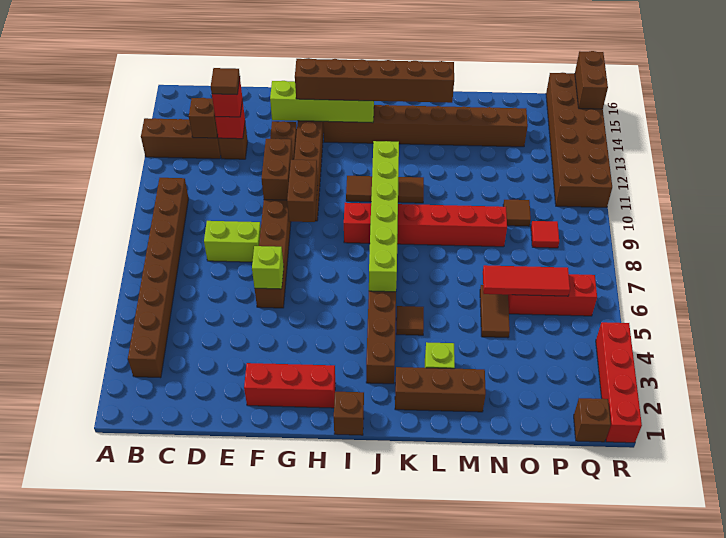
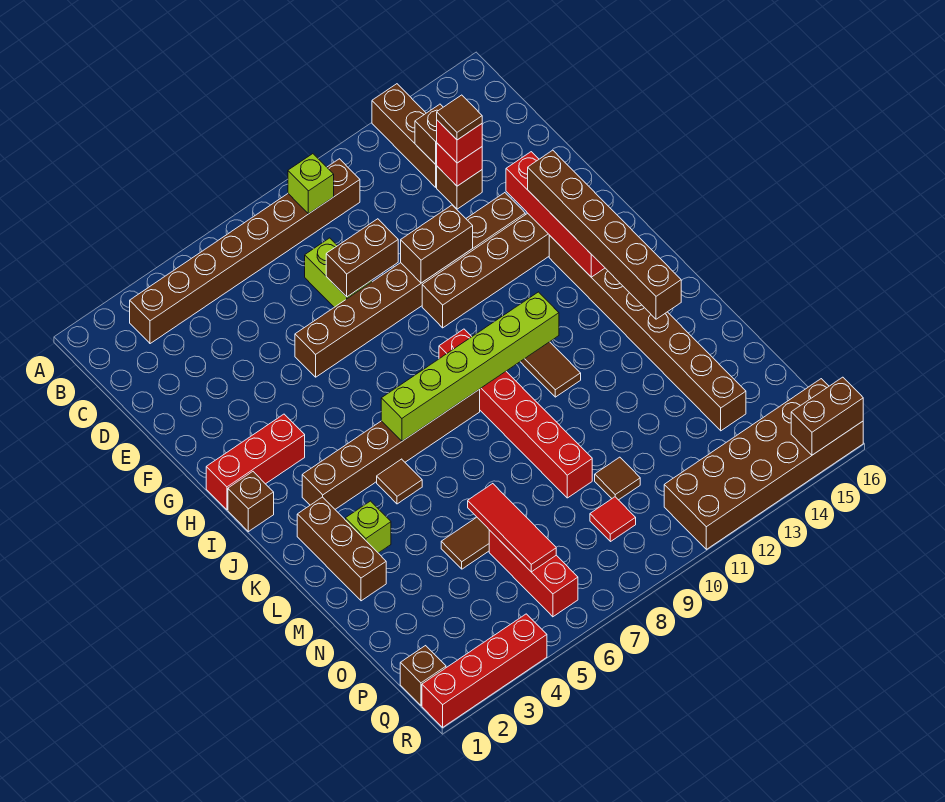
red 1x3 brick [244,363,336,408] -> red 1x3 brick turned to [206,414,305,510]
lime 1x1 brick [252,246,284,289] -> lime 1x1 brick moved to [288,154,334,214]
lime 1x4 brick [270,81,374,123] -> red 1x4 brick [506,152,605,277]
brown 1x2 brick [287,160,318,222] -> brown 1x2 brick moved to [326,219,398,297]

